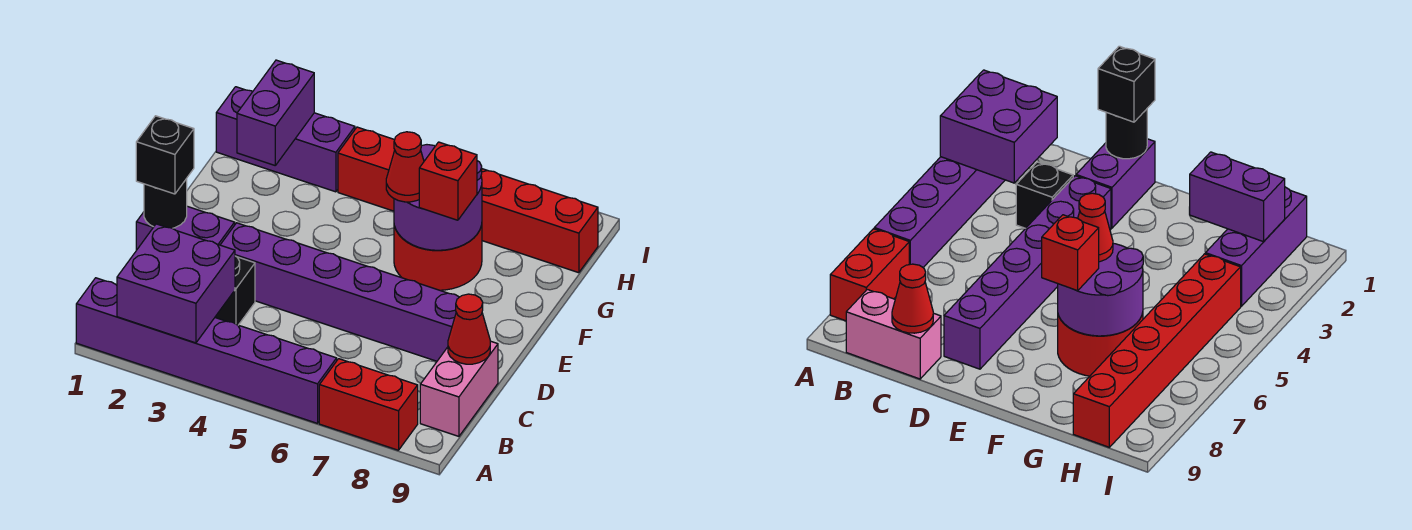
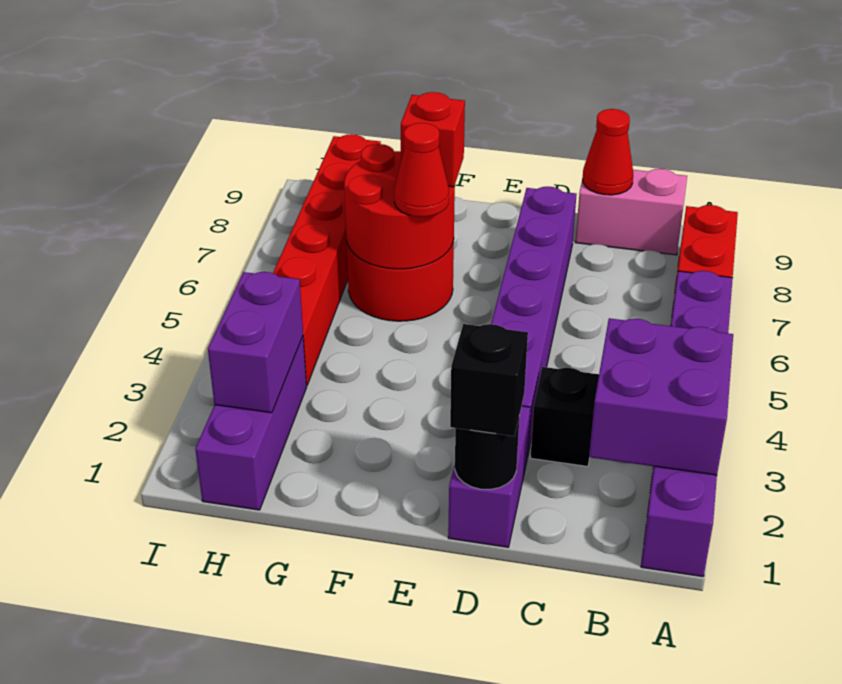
purple 2x2 round brick [394,145,482,250] -> red 2x2 round brick [344,144,455,269]
purple 1x2 brick [237,60,314,165] -> purple 1x2 brick turned to [208,272,303,413]

